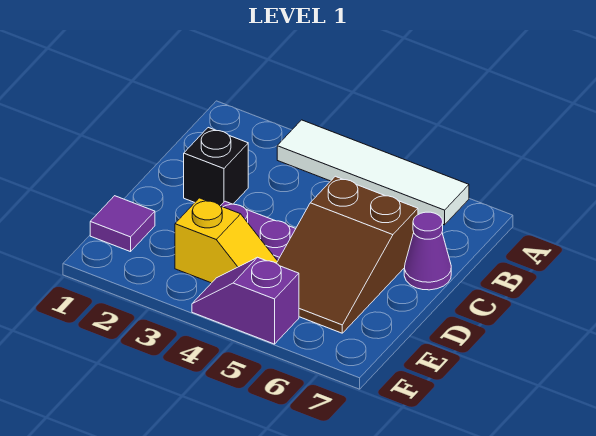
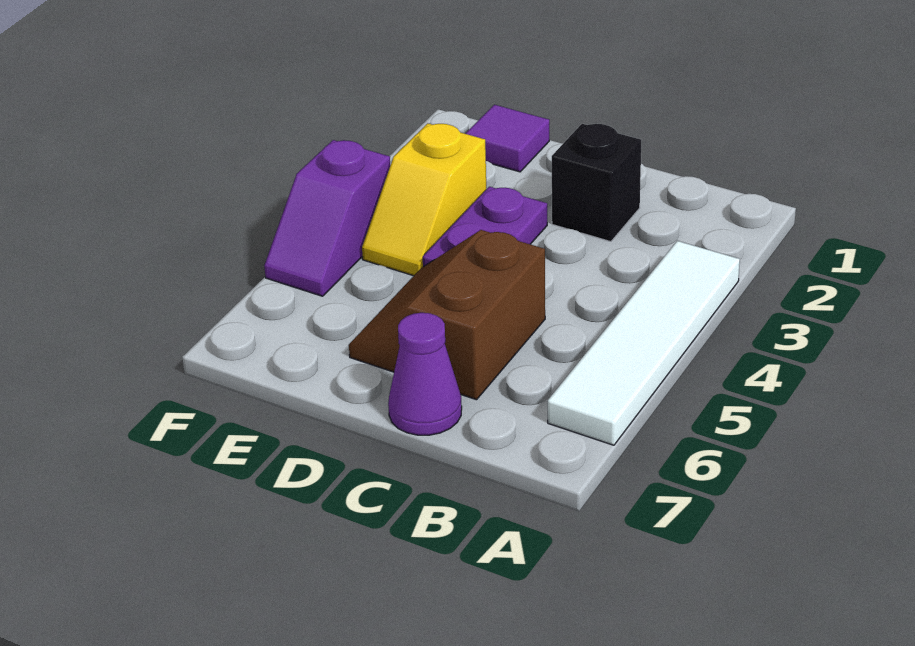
brown 2x3 slope [277,176,418,333] -> brown 2x2 slope [349,230,545,400]
purple 1x2 slope [192,257,299,344] -> purple 1x2 slope turned to [264,140,390,296]

